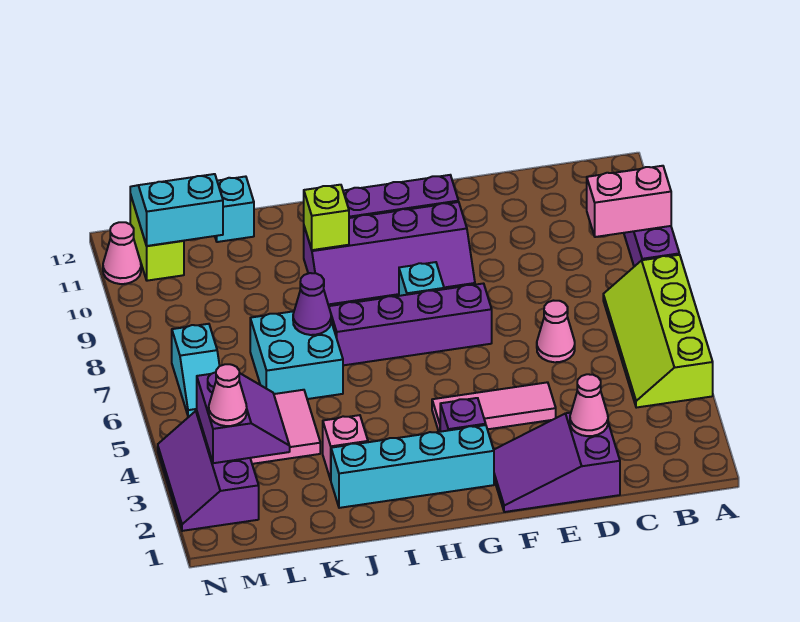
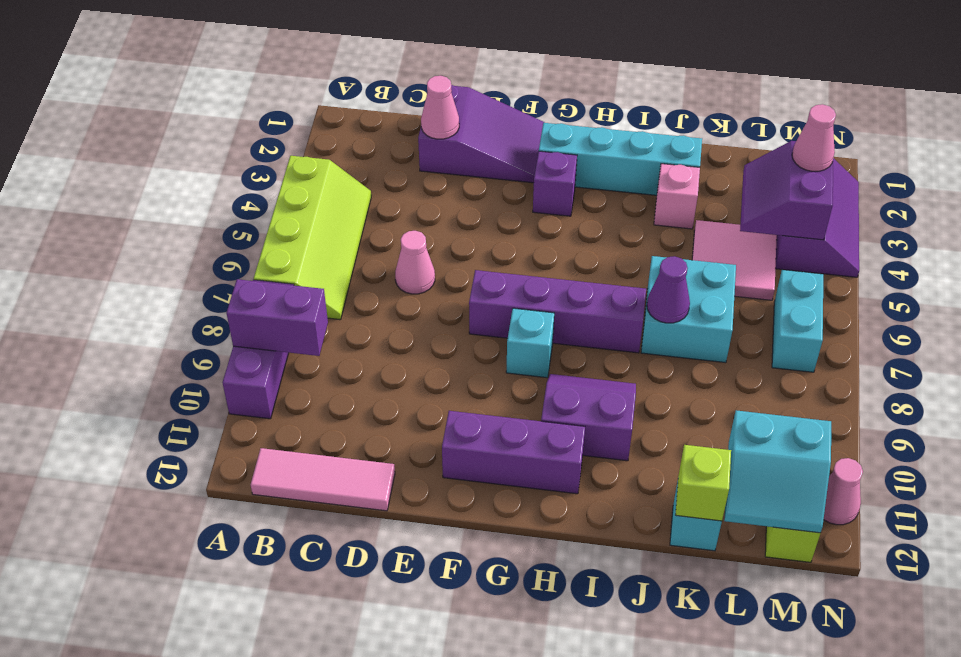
pink 1x2 brick [587,166,671,237] -> purple 1x2 brick [227,279,328,356]
pink 1x3 tile [432,382,556,432] -> pink 1x3 tile moved to [251,448,395,511]
purple 2x4 slope [304,202,475,306] -> purple 2x2 slope [541,374,636,461]
lime 1x1 brick [304,185,349,250] -> lime 1x1 brick moved to [675,445,731,521]
cyan 1x2 slope [172,324,220,416] -> cyan 1x2 brick [772,270,823,372]

